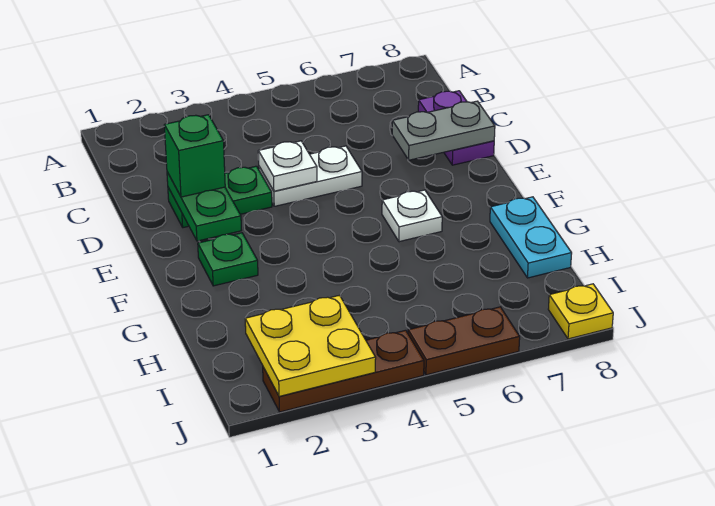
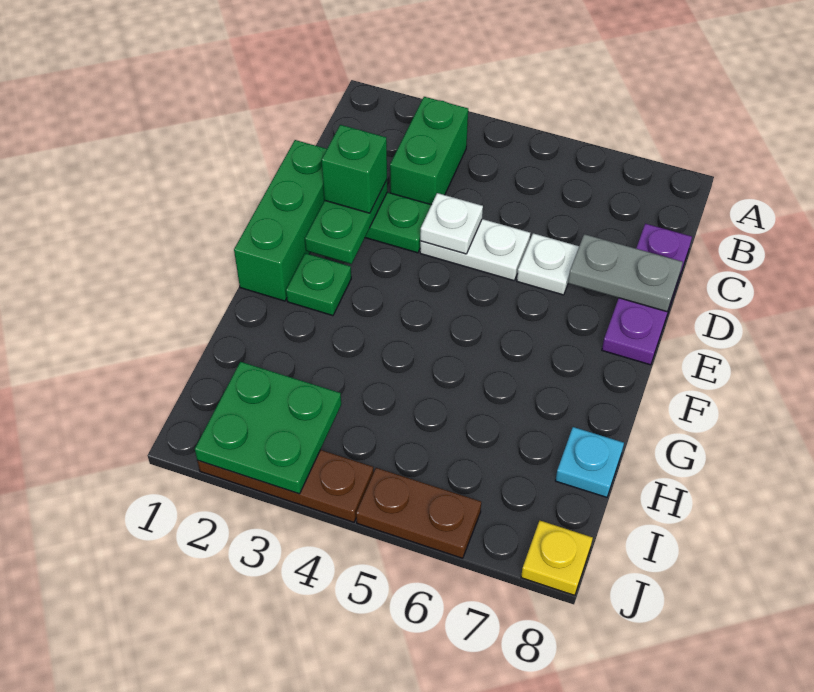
none -> green 1x2 brick [390,97,468,205]
purple 1x2 plate [418,91,494,165] -> purple 1x3 plate [602,224,692,365]
none -> green 1x3 brick [234,140,327,301]
white 1x1 plate [382,190,442,242] -> white 1x1 plate moved to [517,233,579,295]
cyan 1x2 plate [490,197,572,278] -> cyan 1x1 plate [555,427,624,497]
yellow 2x2 plate [245,295,376,396] -> green 2x2 plate [195,362,341,494]

